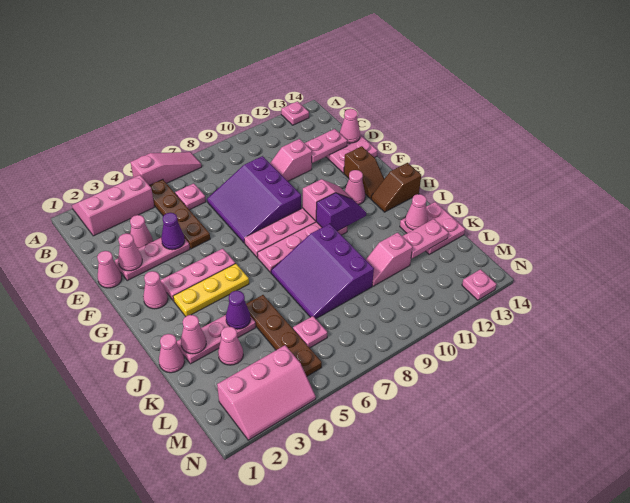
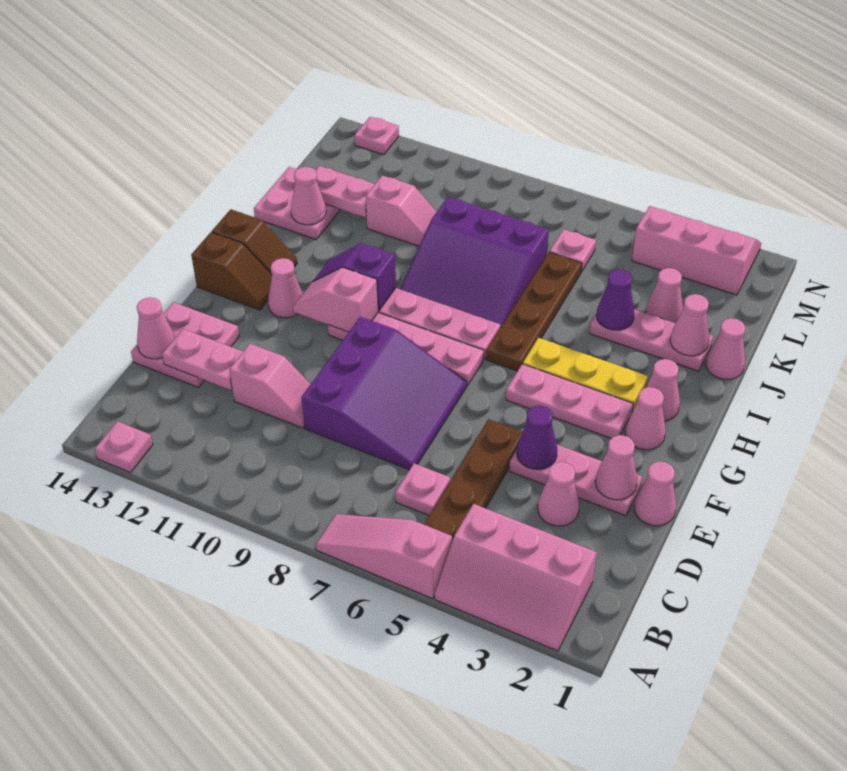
brown 1x2 slope [344,146,384,199] -> brown 1x2 slope turned to [191,232,272,310]
none -> pink 1x1 cone [646,359,680,421]
purple 3x3 slope [271,224,374,319] -> purple 3x3 slope turned to [400,197,549,328]
brown 1x4 plate [246,295,322,376] -> brown 1x4 plate moved to [486,252,582,371]

